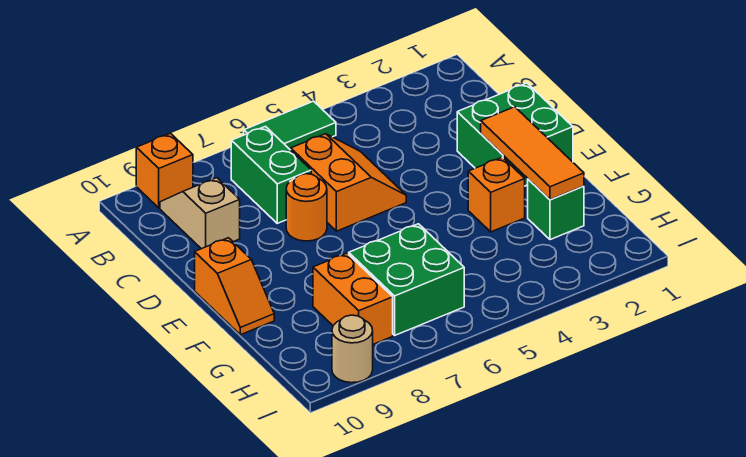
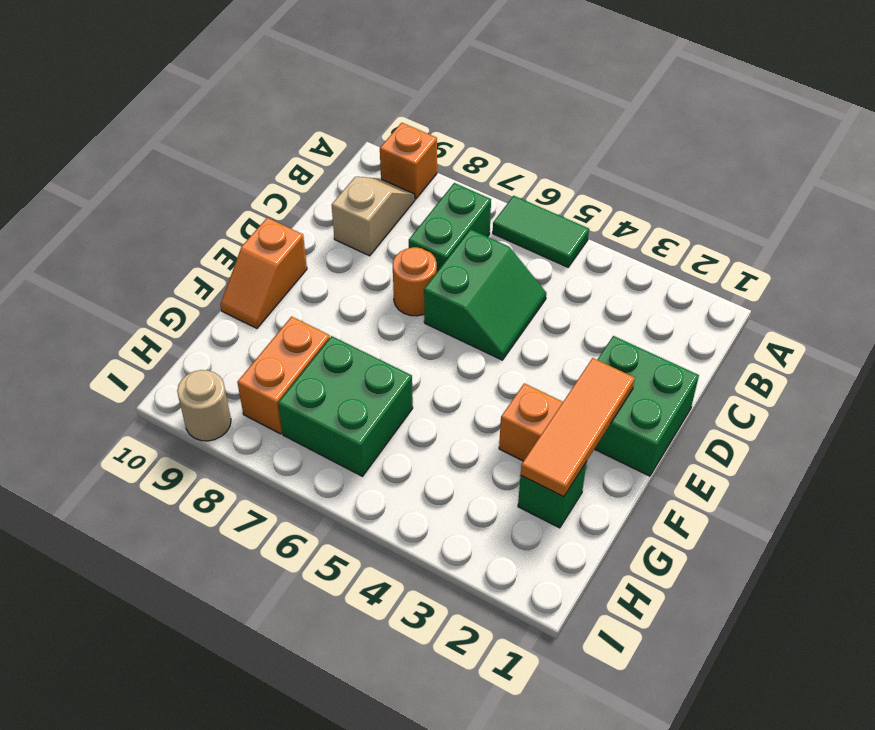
orange 2x2 slope [291,134,406,231] -> green 2x2 slope [424,229,546,360]

